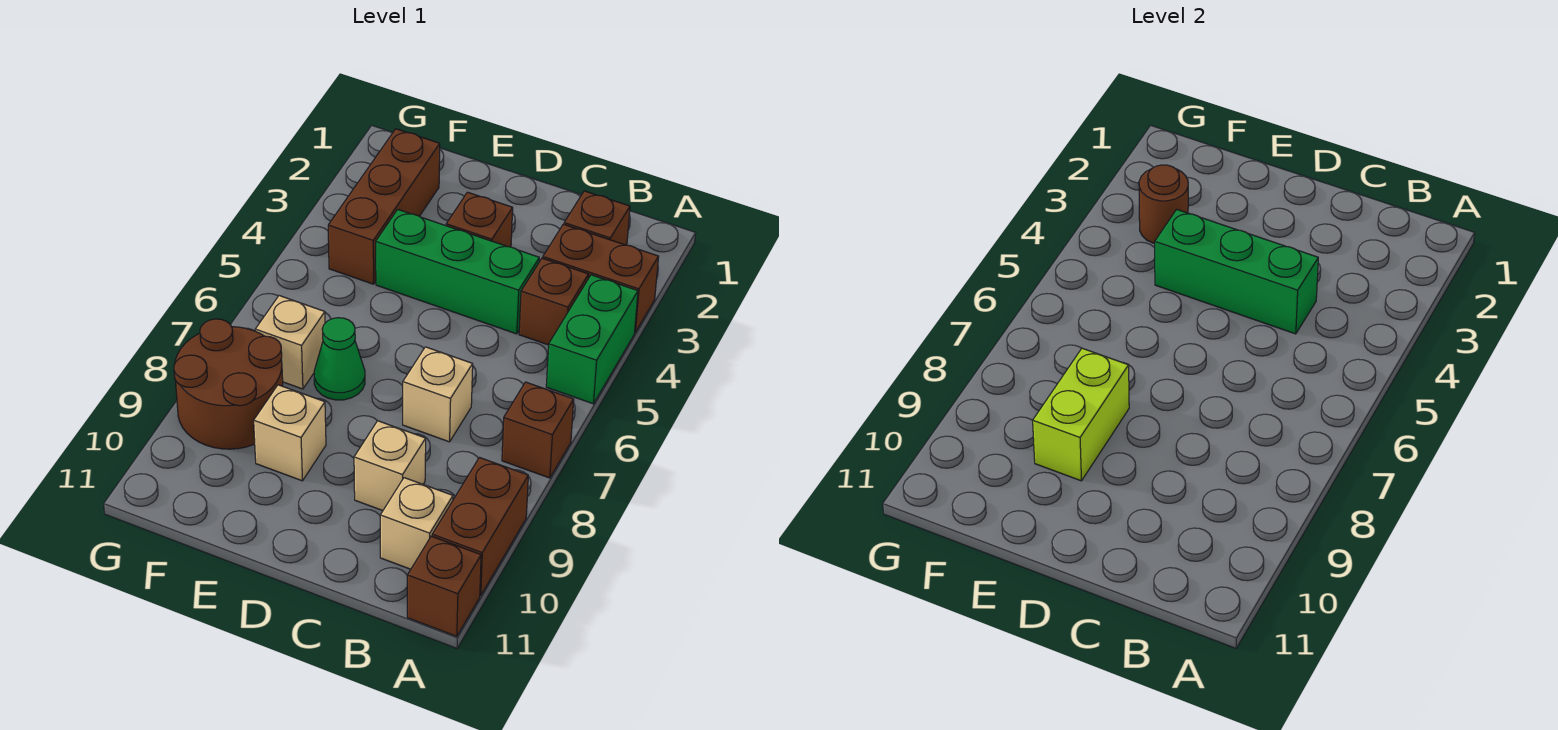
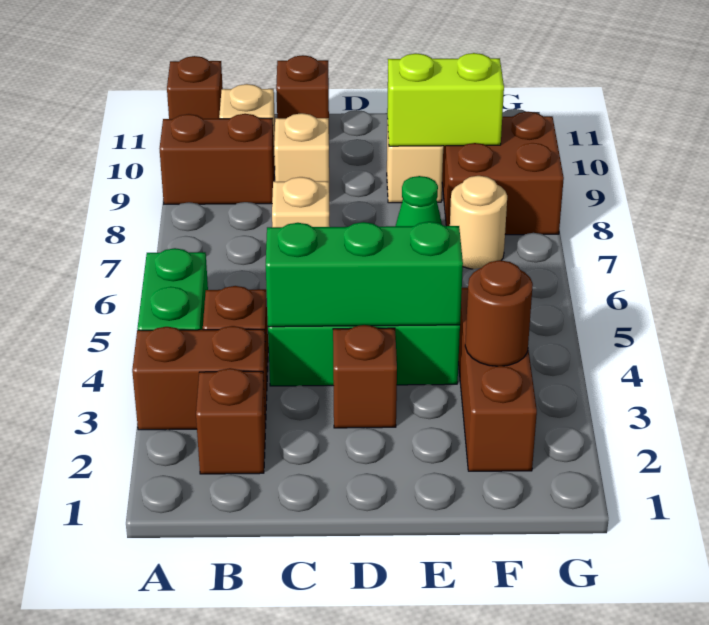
brown 1x1 brick [502,382,574,478] -> brown 1x1 brick moved to [276,55,329,118]
brown 1x2 brick [432,458,528,596] -> brown 1x2 brick turned to [160,114,274,204]
lime 1x2 brick [1033,348,1129,481] -> lime 1x2 brick turned to [387,53,504,146]
tan 1x1 brick [255,296,325,389] -> tan 1x1 round brick [450,176,507,269]
brown 2x2 round brick [174,319,283,449] -> brown 2x2 brick [442,112,564,235]

